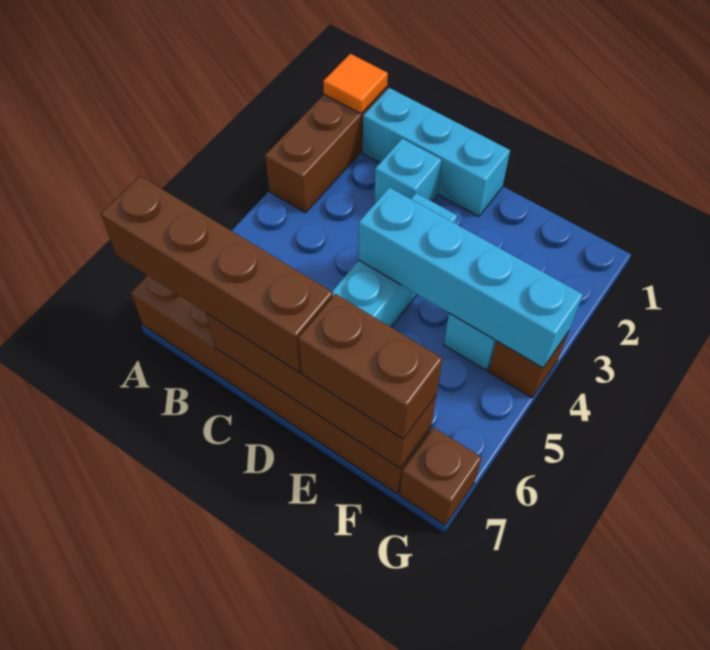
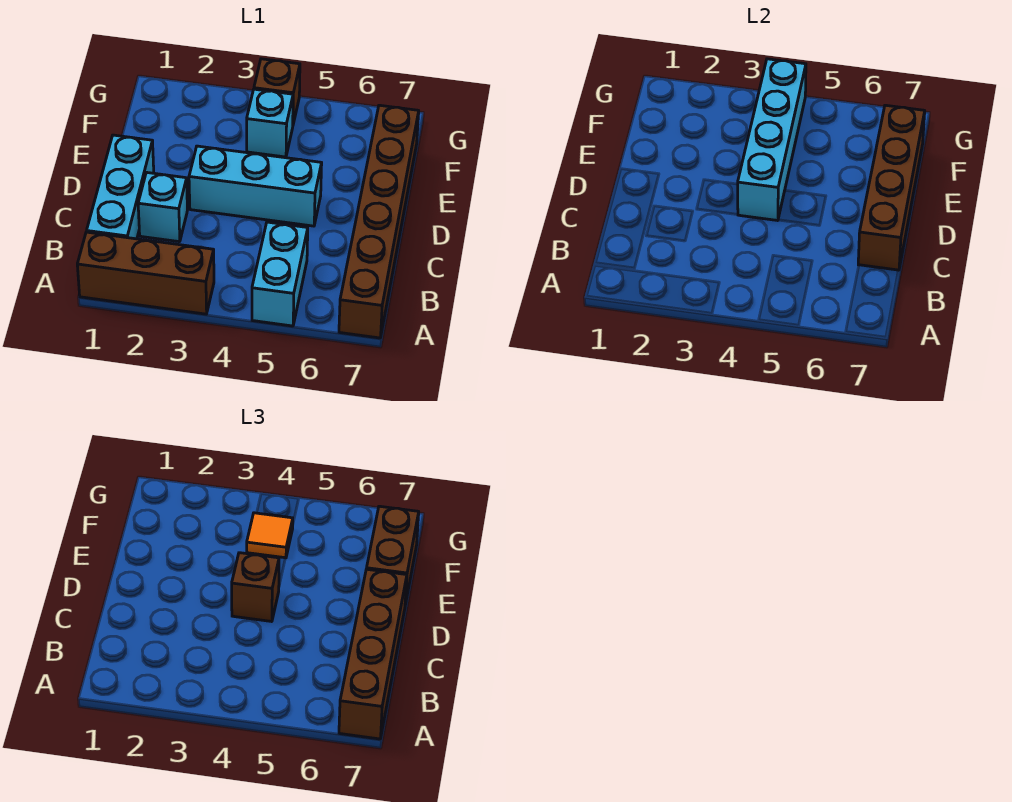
orange 1x1 tile [323,54,388,114] -> orange 1x1 tile moved to [247,513,293,558]
none -> cyan 1x2 brick [252,222,308,326]
brown 1x1 brick [400,428,482,525] -> brown 1x1 brick moved to [232,553,279,622]

